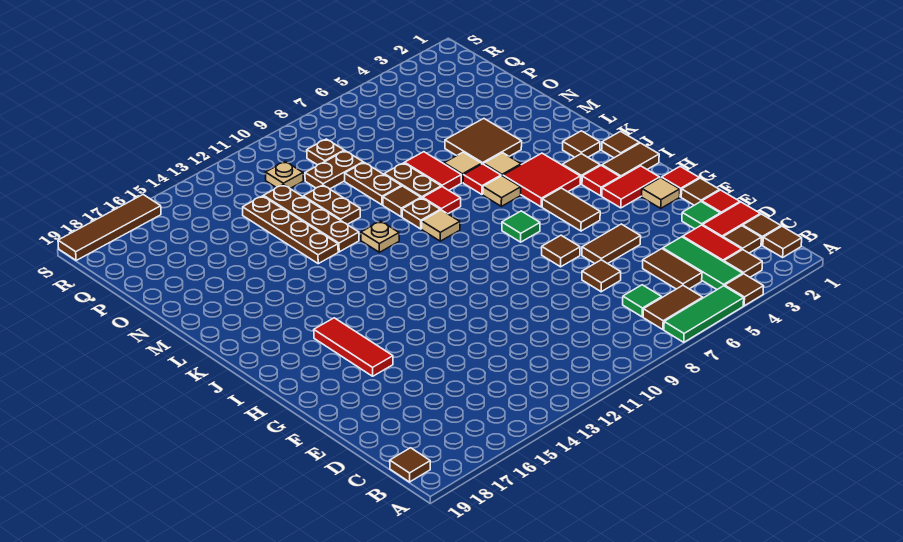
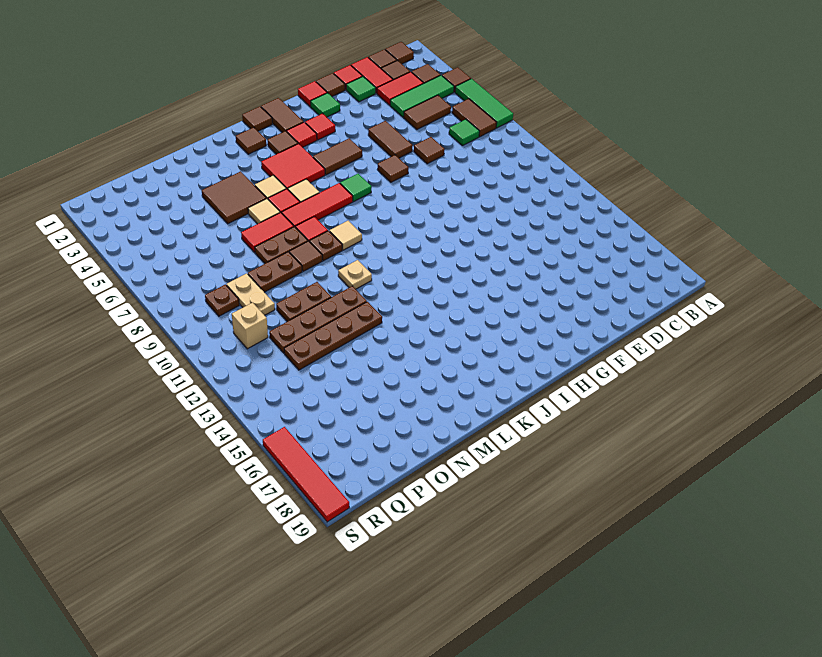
brown 1x1 tile [390,448,430,482] -> none
tan 1x1 tile [642,178,680,208] -> green 1x1 tile [311,93,340,117]
red 1x3 tile [314,318,393,376] -> red 1x3 tile moved to [282,183,353,228]
red 1x2 tile [602,166,660,208] -> red 1x1 tile [305,114,335,140]
brown 1x2 plate [305,151,363,189] -> tan 1x2 plate [227,273,275,315]
tan 1x1 plate [265,162,303,188] -> tan 1x1 brick [232,302,268,349]
brown 1x4 tile [58,195,161,261] -> red 1x4 tile [263,427,349,522]

